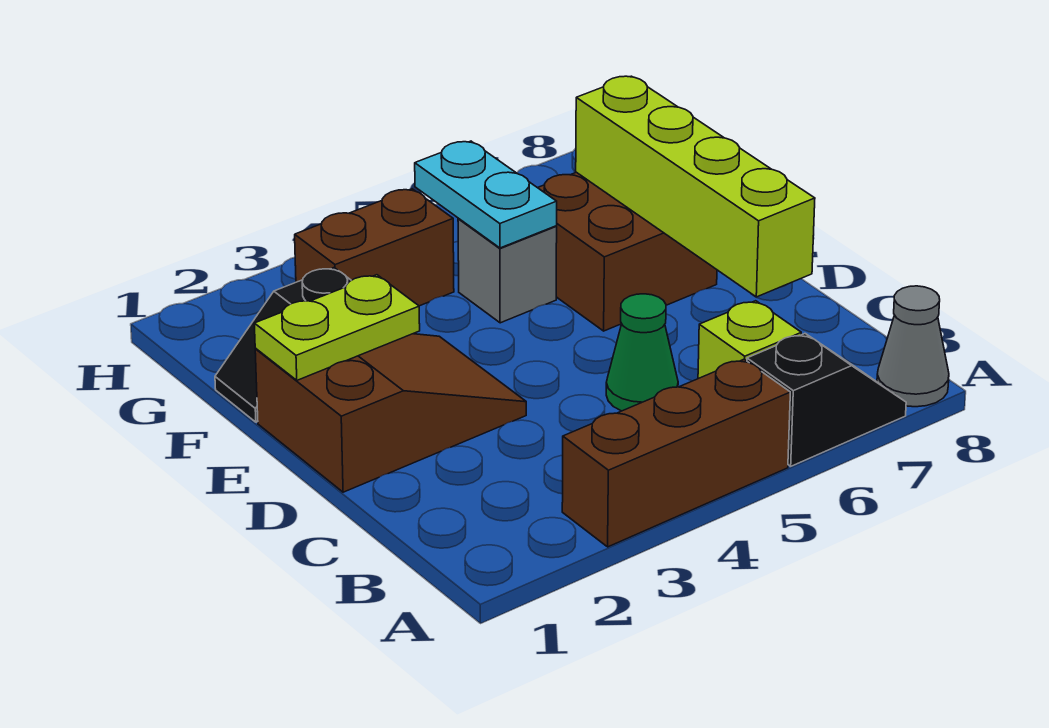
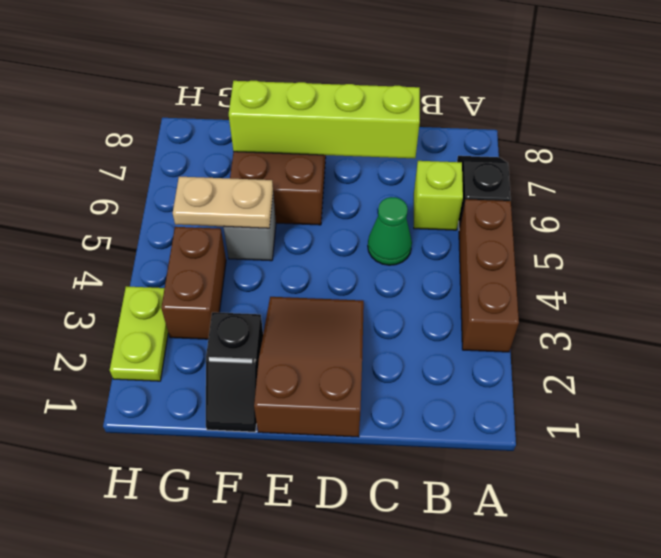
grey 1x1 cone [877,286,949,407] -> none
lime 1x2 plate [254,275,420,380] -> lime 1x2 plate moved to [110,286,168,381]
cyan 1x2 plate [415,141,557,248] -> tan 1x2 plate [173,177,273,228]

